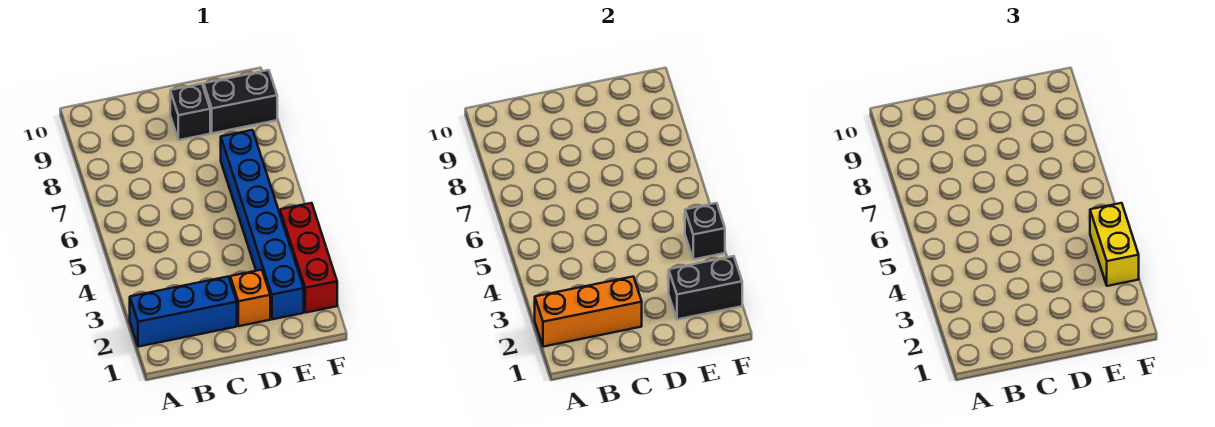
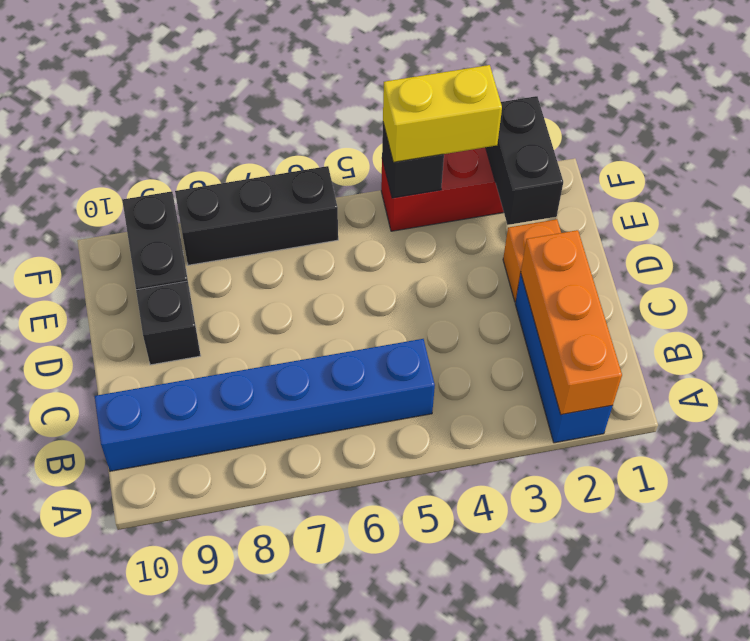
blue 1x6 brick [221,130,304,319] -> blue 1x6 brick moved to [94,339,435,471]
none -> black 1x3 brick [175,166,338,265]

